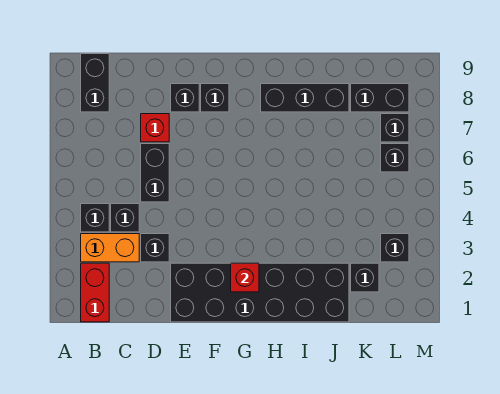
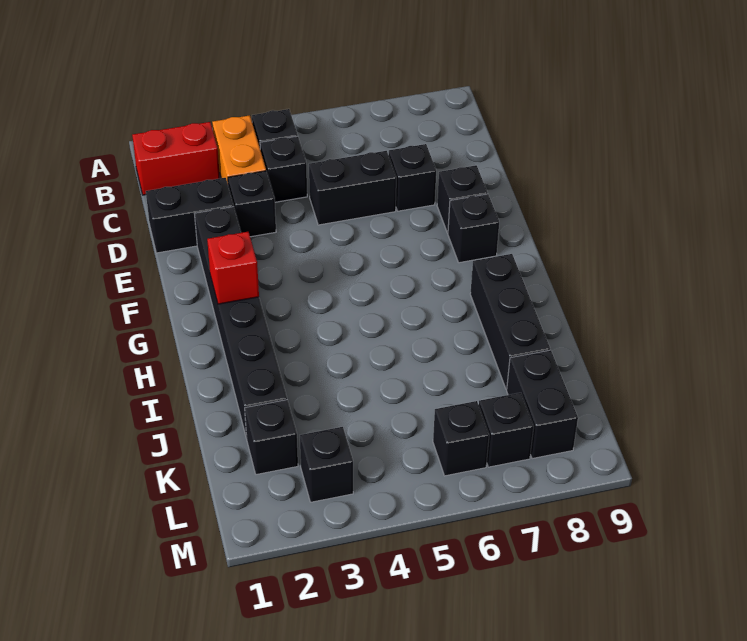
black 1x2 brick [81,54,109,112] -> black 1x2 brick moved to [146,178,234,253]
red 1x1 brick [141,114,169,142] -> black 1x1 brick [389,144,436,211]
black 2x6 brick [171,263,349,322] -> black 1x6 brick [195,207,287,439]

